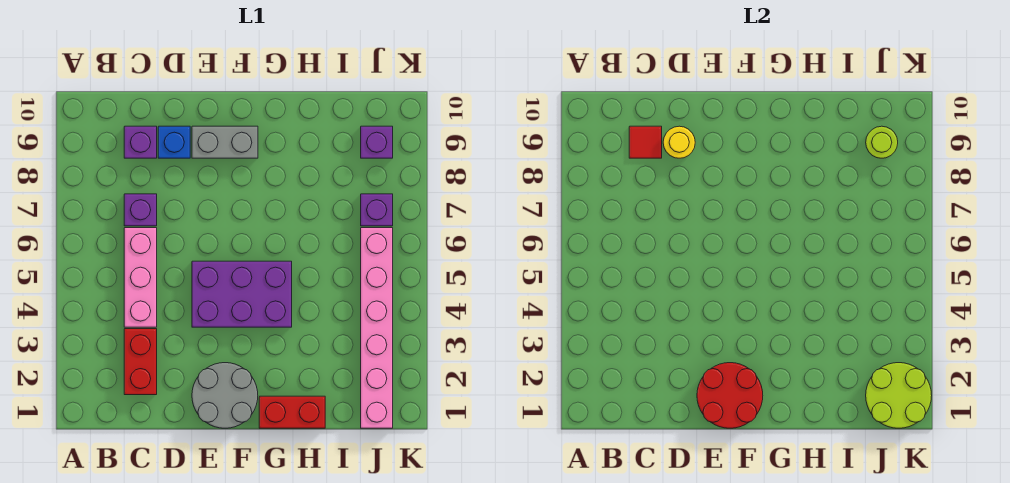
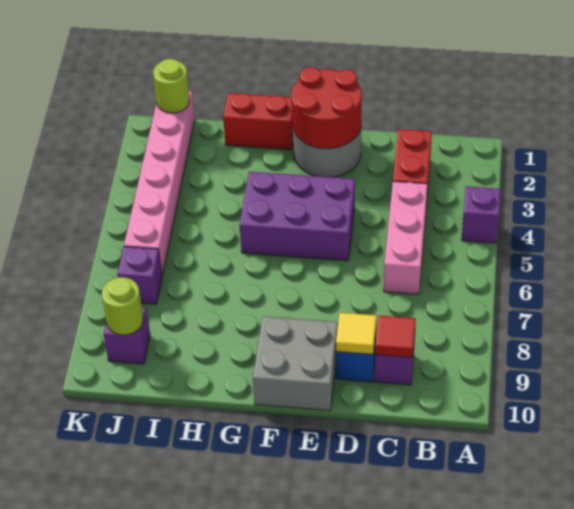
purple 1x1 brick [124,194,157,226] -> purple 1x1 brick moved to [462,186,501,243]
yellow 1x1 round brick [663,126,695,158] -> yellow 1x1 tile [336,313,377,354]
grey 1x2 brick [192,126,258,158] -> grey 2x2 brick [253,316,338,411]
lime 2x2 round brick [866,363,932,428] -> lime 1x1 round brick [153,59,189,113]

